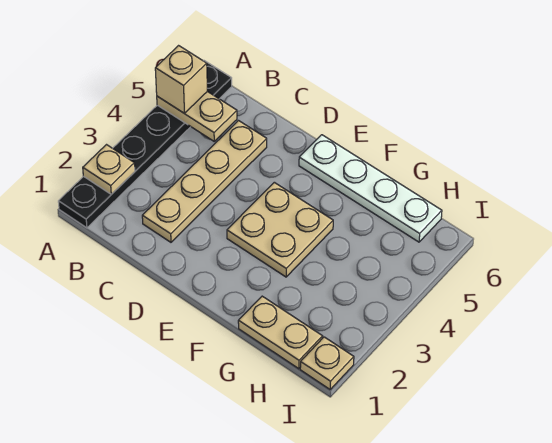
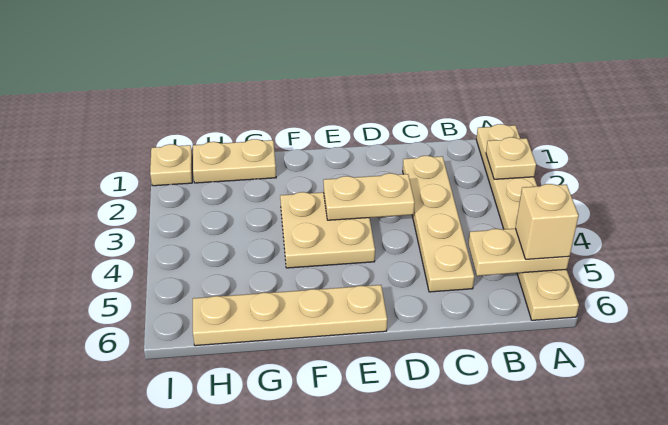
black 1x6 plate [58,61,232,228] -> tan 1x6 plate [476,124,579,320]
none -> tan 1x2 plate [323,173,415,220]
white 1x4 plate [299,135,442,242] -> tan 1x4 plate [193,285,387,346]

